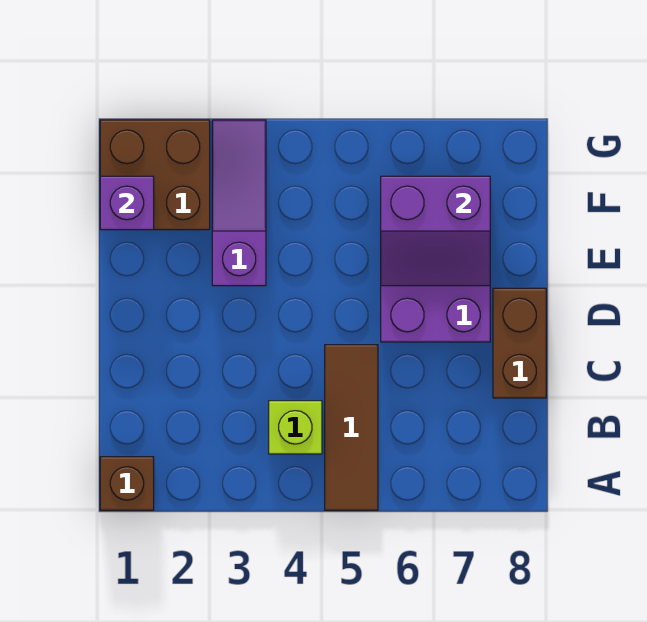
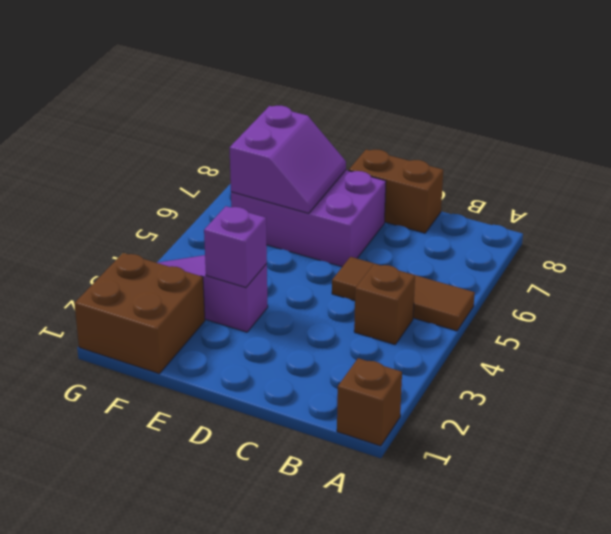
lime 1x1 brick [269,401,322,454] -> brown 1x1 brick [354,264,415,345]
purple 1x1 brick [100,176,154,230] -> purple 1x1 brick moved to [204,206,267,288]

